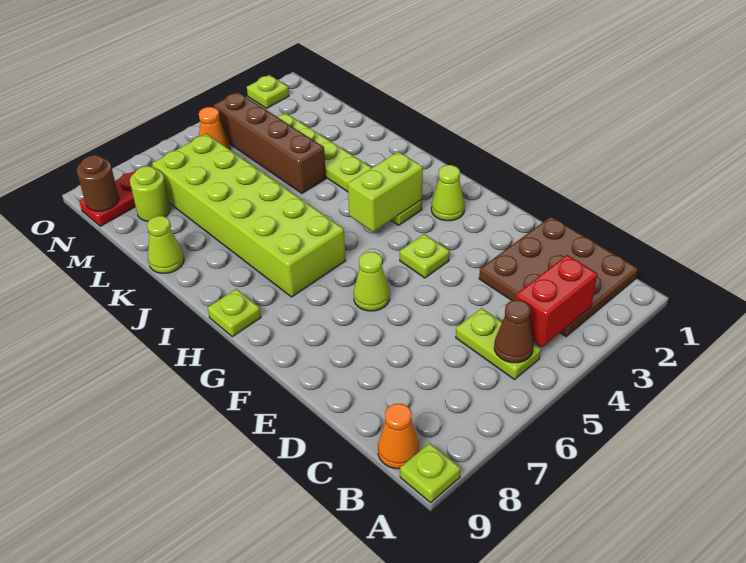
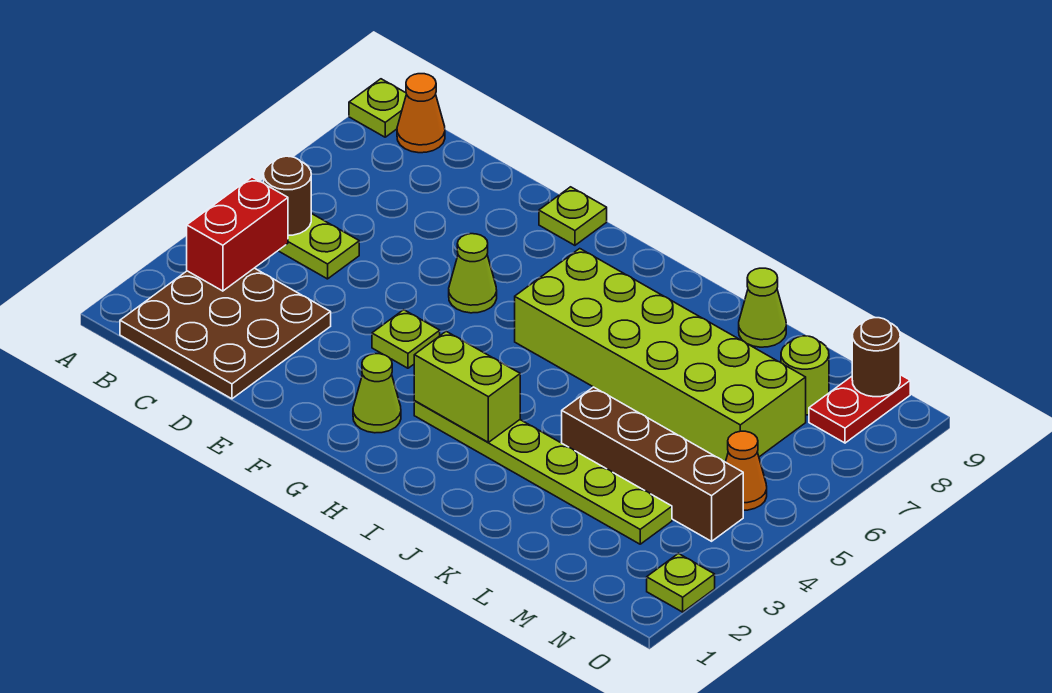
brown 1x1 cone [494,300,534,363] -> brown 1x1 round brick [264,156,311,235]
lime 1x2 brick [348,152,423,232] -> lime 1x2 brick turned to [414,331,520,442]
lime 1x1 plate [208,289,261,337] -> lime 1x1 plate moved to [539,187,607,245]

